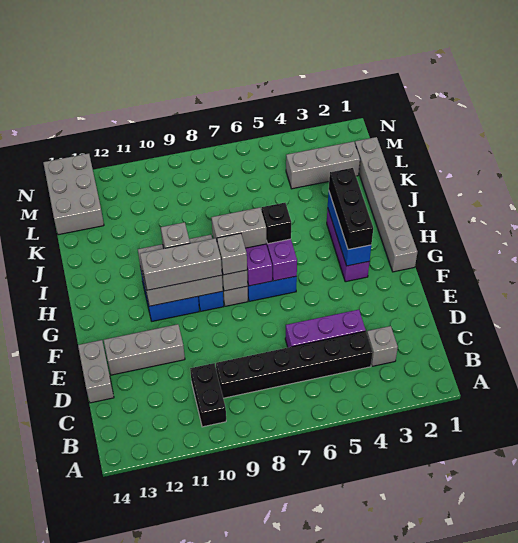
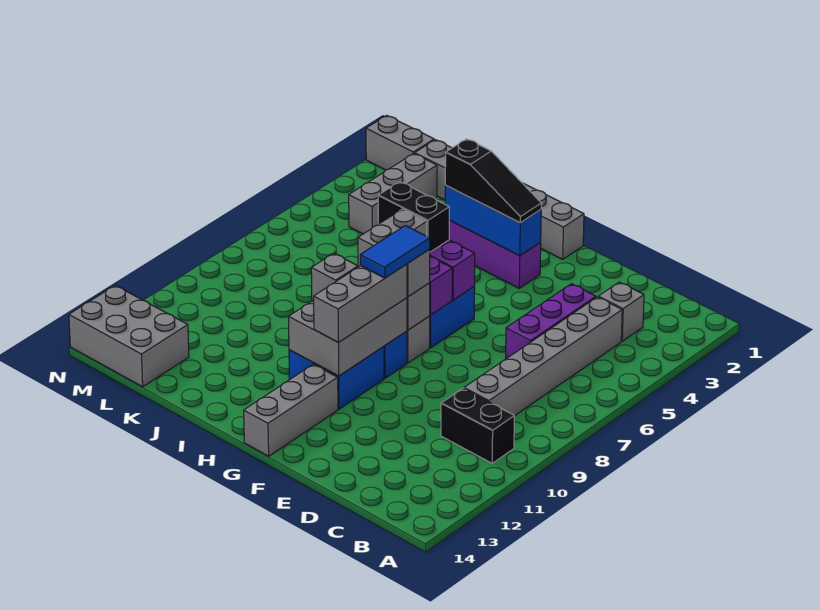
black 1x6 brick [216,331,373,398] -> grey 1x6 brick [464,297,622,416]
grey 1x2 brick [78,340,114,403] -> grey 1x2 brick moved to [366,115,434,170]
grey 1x3 brick [104,324,185,375] -> grey 1x3 brick moved to [244,364,338,456]
black 1x3 brick [329,168,373,250] -> black 1x3 slope [445,139,541,223]
none -> blue 1x2 tile [360,226,430,278]
black 1x1 brick [262,203,291,244] -> black 1x2 brick [378,182,449,252]

